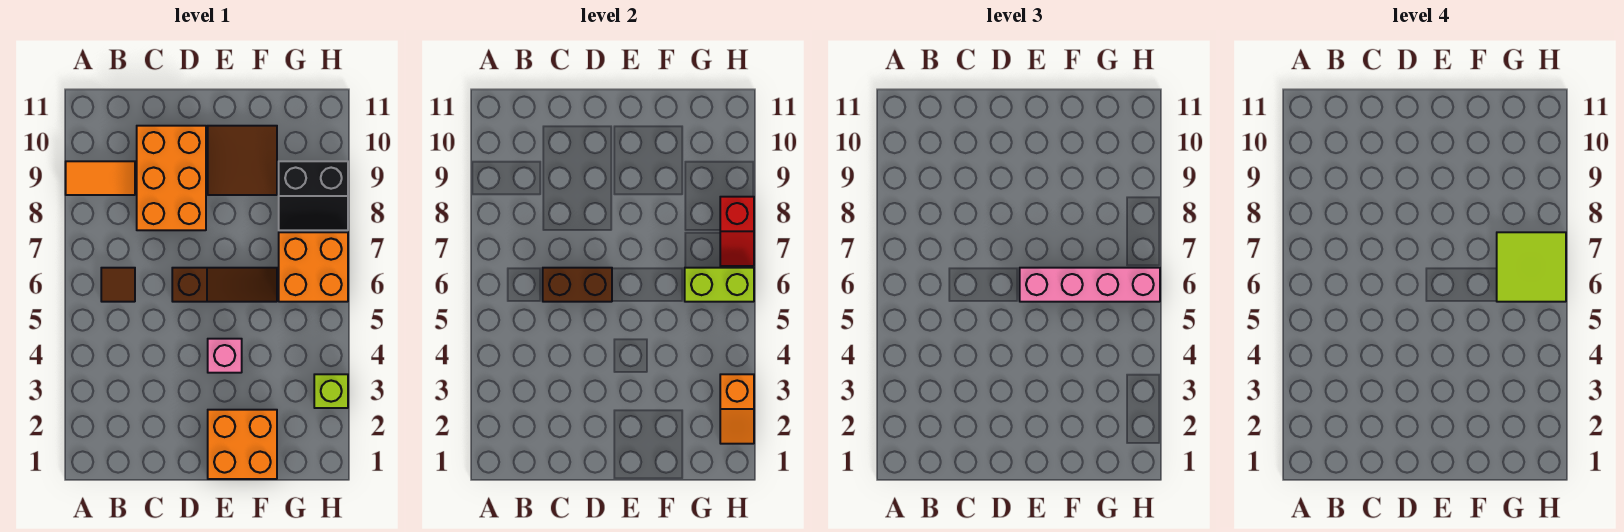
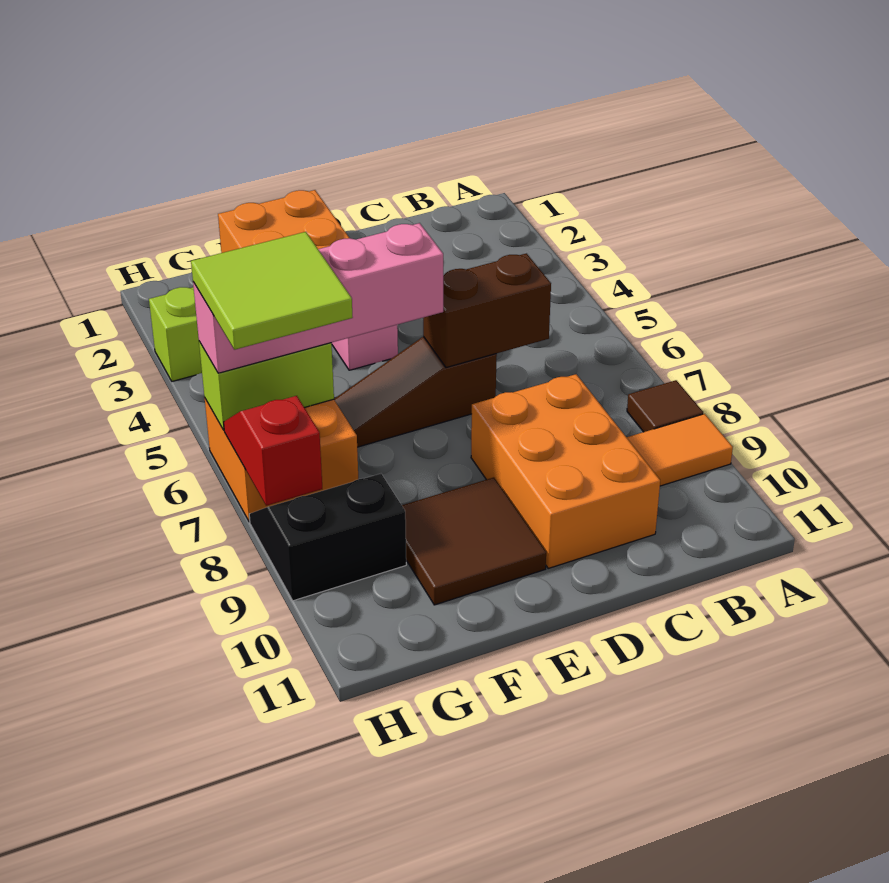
brown 1x1 tile [101,268,135,302] -> brown 1x1 tile moved to [627,380,703,432]
orange 1x2 slope [720,374,754,444] -> none

